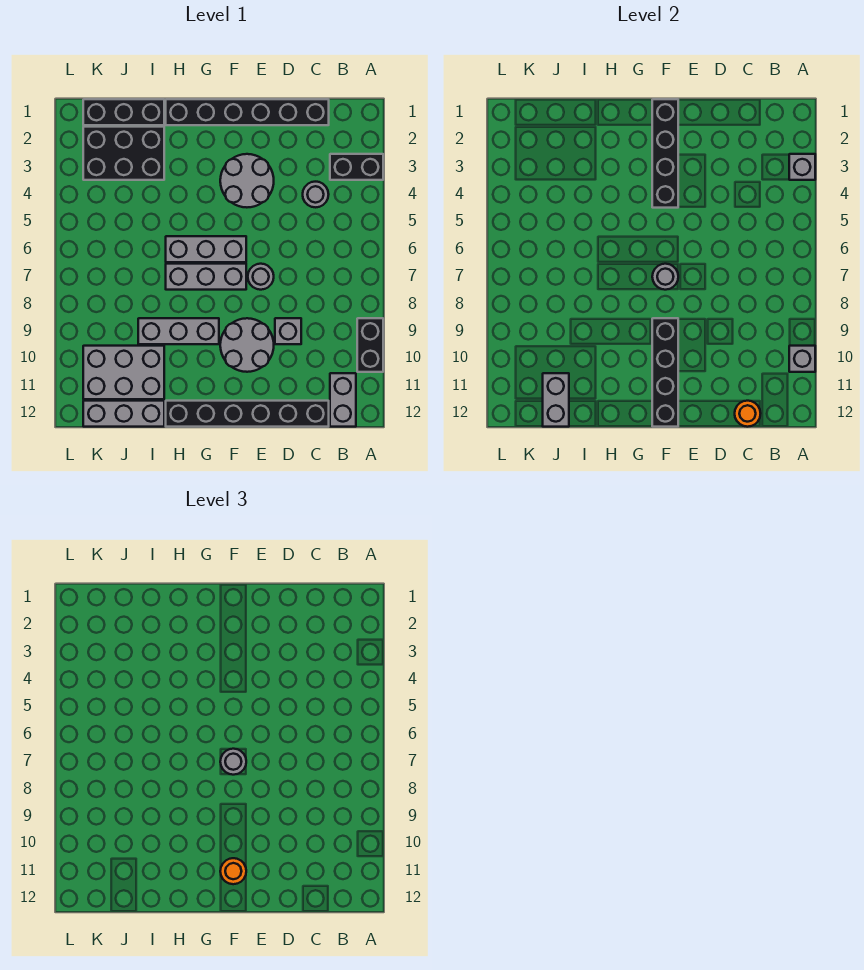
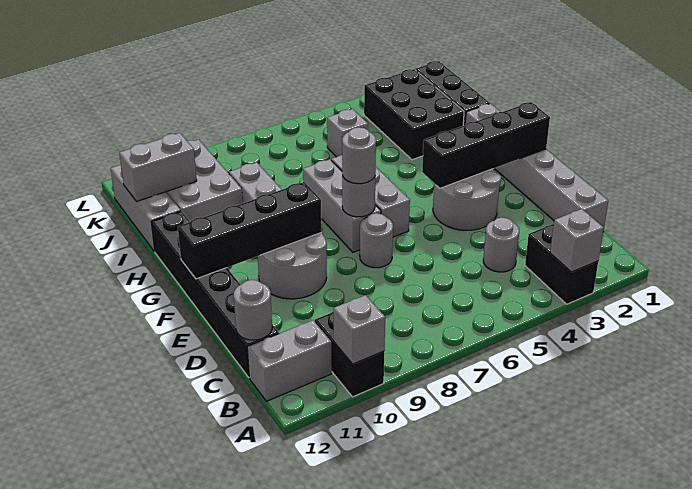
black 1x2 brick [357,318,383,372] -> black 1x2 brick turned to [315,311,384,397]
black 1x6 brick [166,99,329,125] -> grey 1x6 brick [465,104,608,232]
orange 1x1 round brick [735,401,761,427] -> grey 1x1 round brick [234,280,272,340]
grey 1x1 brick [275,318,301,344] -> grey 1x1 brick moved to [327,109,368,157]
orange 1x1 round brick [220,858,246,884] -> none

